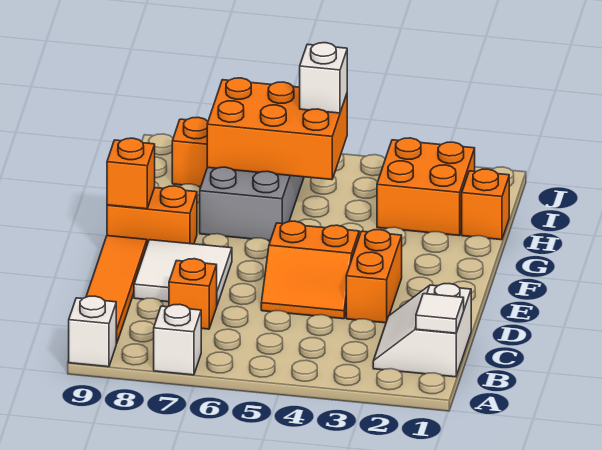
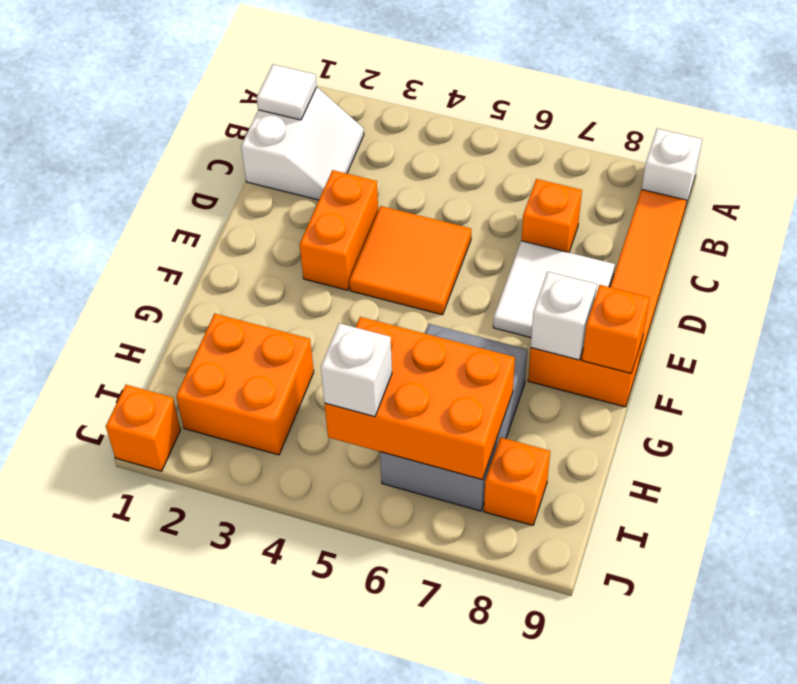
white 1x1 brick [154,304,201,375] -> white 1x1 brick moved to [531,272,597,360]
orange 2x2 slope [261,221,359,319] -> orange 2x2 tile [349,206,471,315]
orange 1x1 brick [462,169,509,240] -> orange 1x1 brick moved to [106,385,181,471]

